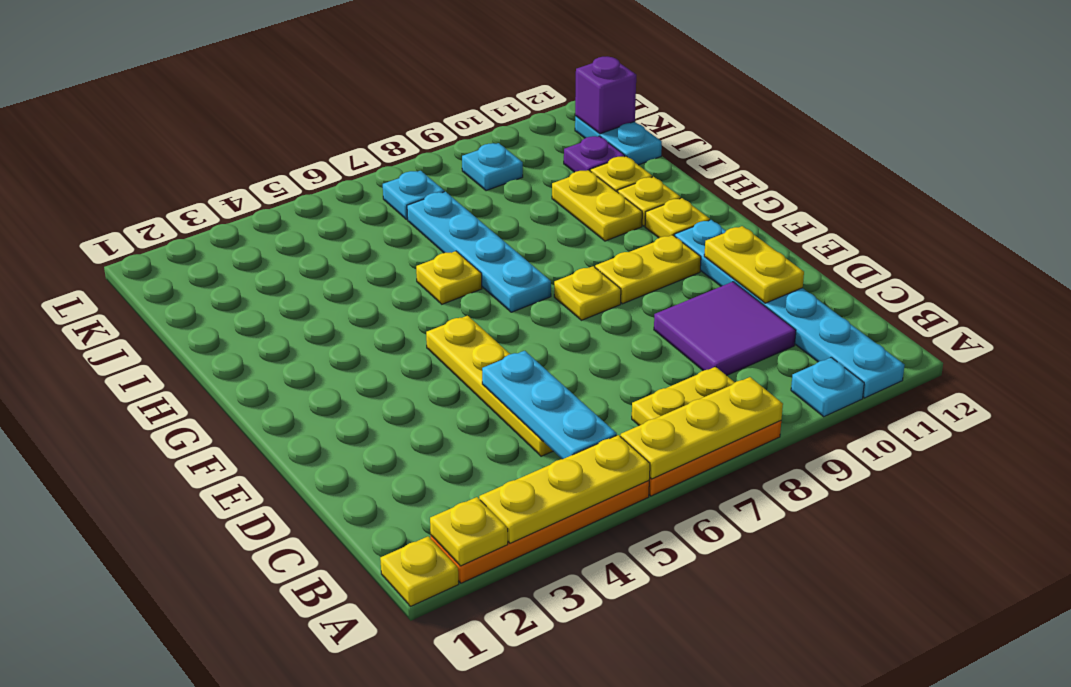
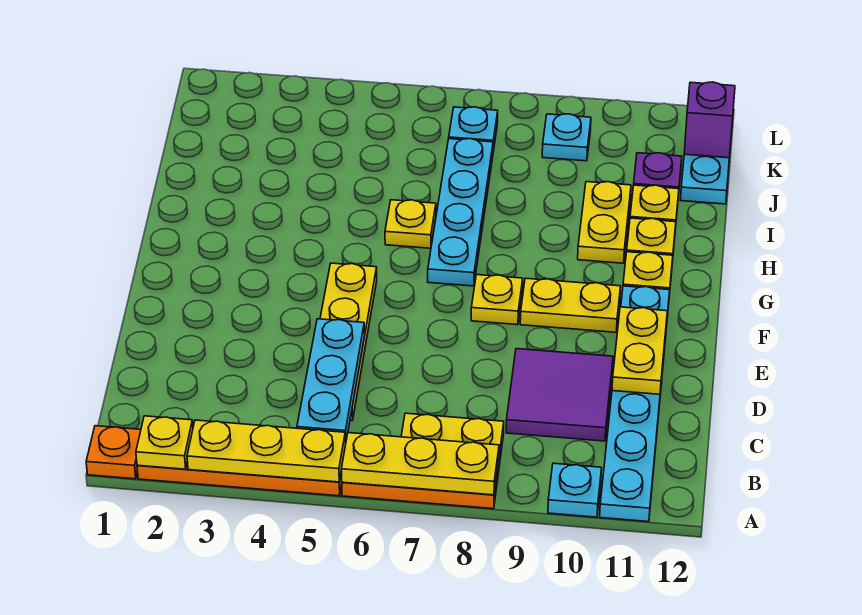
yellow 1x1 plate [380,536,459,607] -> orange 1x1 plate [86,426,141,479]

